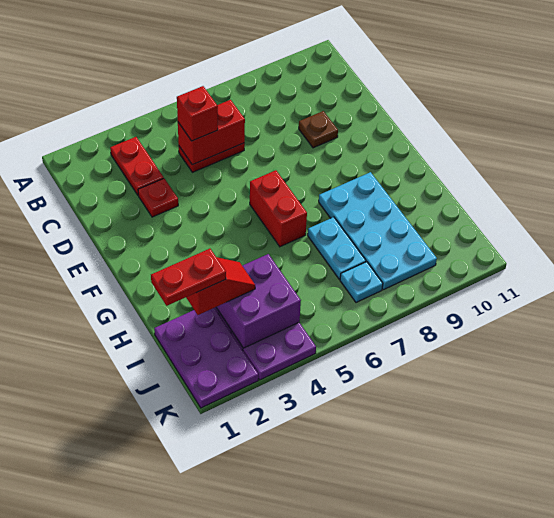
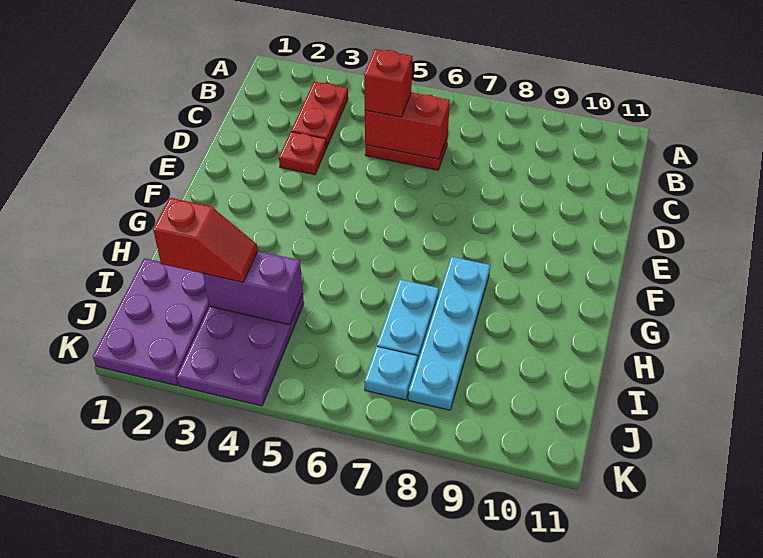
brown 1x1 plate [299,111,338,148] -> none
red 1x2 brick [250,170,307,247] -> none
cyan 2x4 plate [319,172,437,290] -> cyan 1x4 plate [408,257,490,410]
red 1x2 plate [151,249,226,306] -> none
purple 2x2 brick [216,254,301,348] -> purple 1x2 brick [203,251,303,325]

